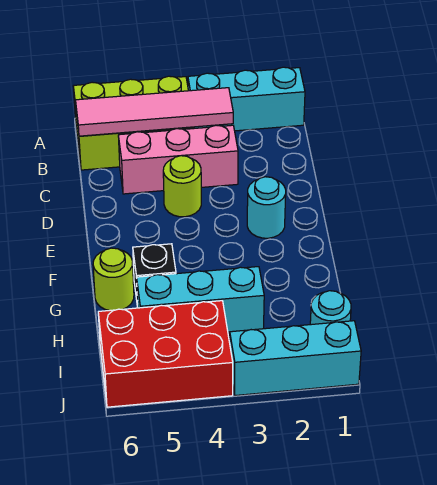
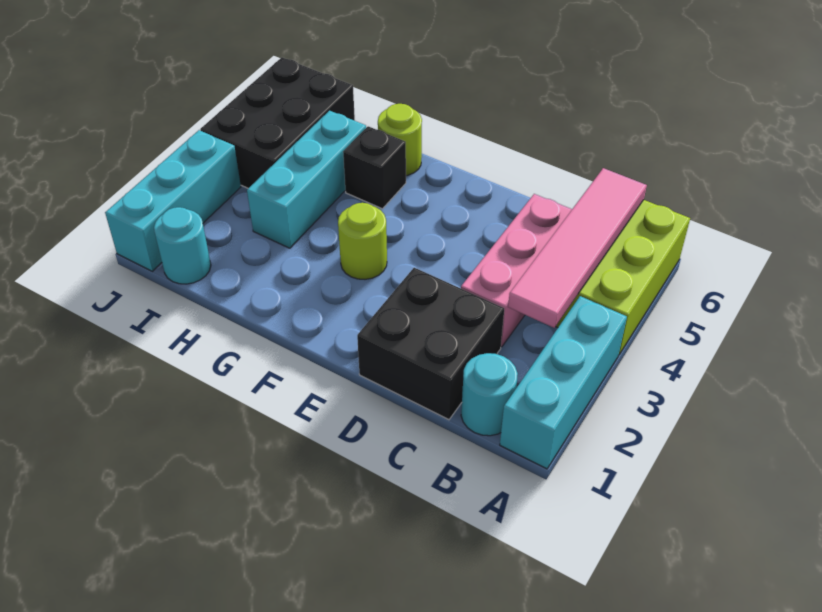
none -> black 2x2 brick [357,268,504,420]
lime 1x1 round brick [163,156,201,217] -> lime 1x1 round brick moved to [338,203,387,279]
cyan 1x1 round brick [247,177,286,238] -> cyan 1x1 round brick moved to [461,353,518,436]
red 2x3 brick [98,301,233,407] -> black 2x3 brick [200,57,355,188]

